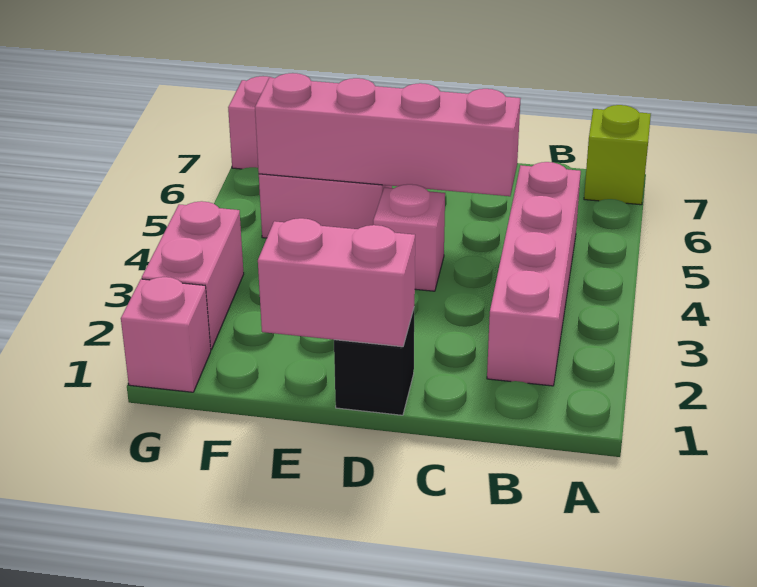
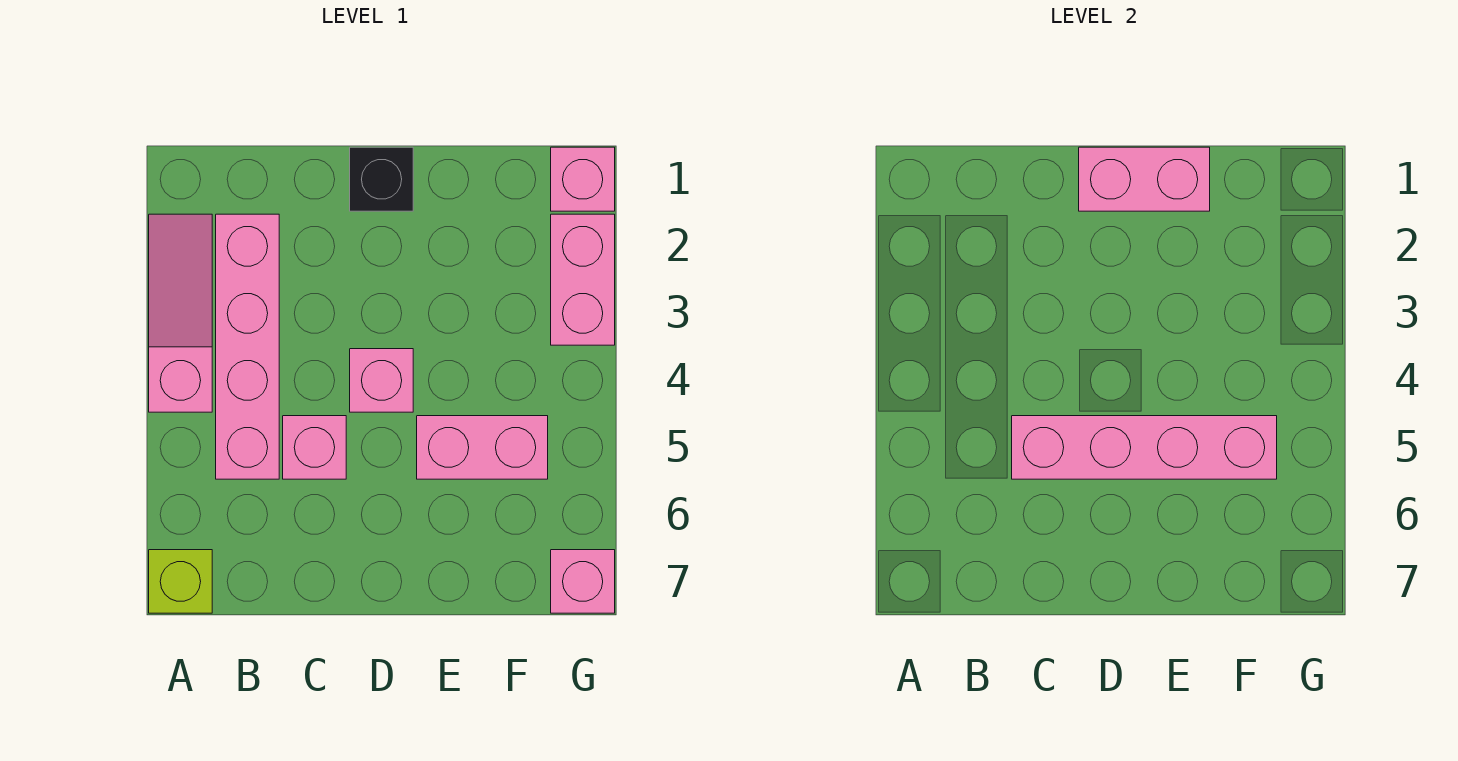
none -> pink 1x3 slope [149,214,212,412]
none -> pink 1x1 brick [283,416,346,479]

